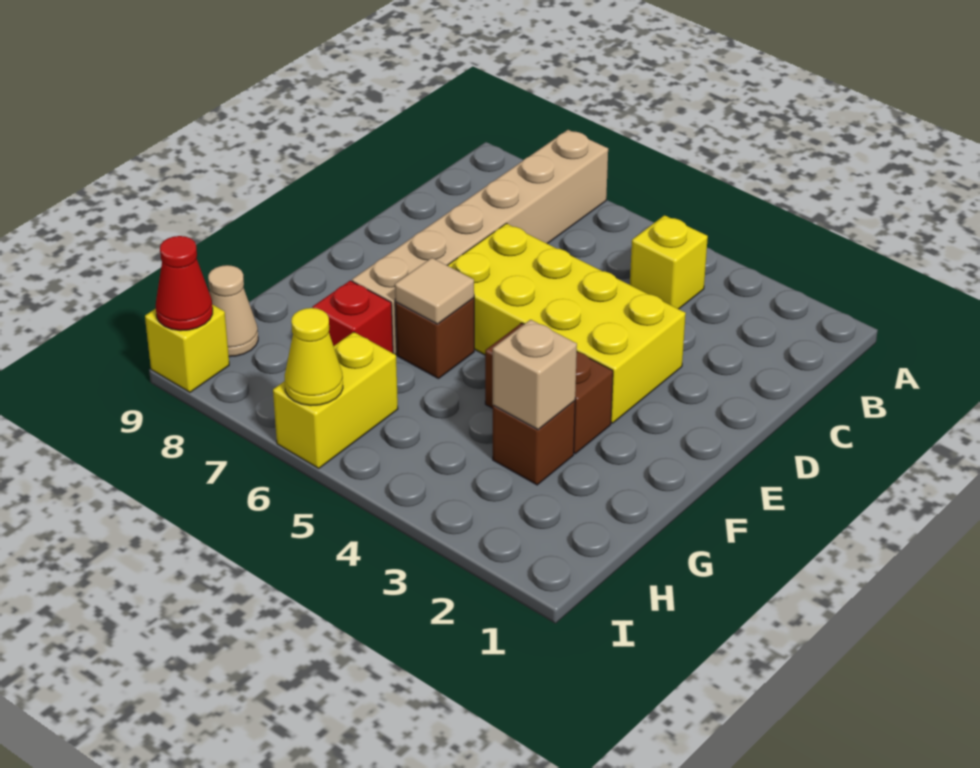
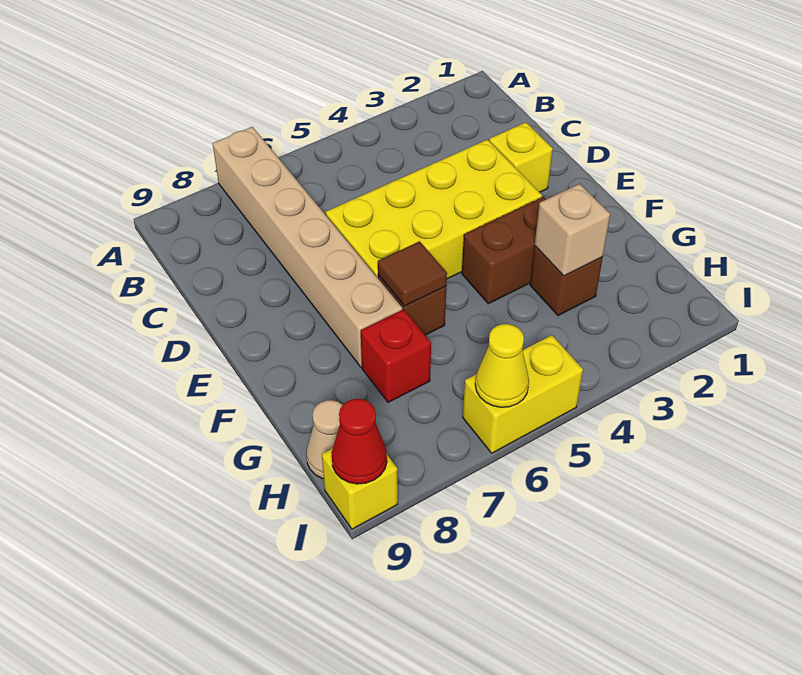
yellow 1x1 brick [630,215,708,309] -> yellow 1x1 brick moved to [489,122,553,192]
tan 1x1 tile [395,258,474,324] -> brown 1x1 tile [378,241,447,306]
yellow 1x2 brick [273,332,398,468] -> yellow 1x2 brick turned to [463,335,583,453]

